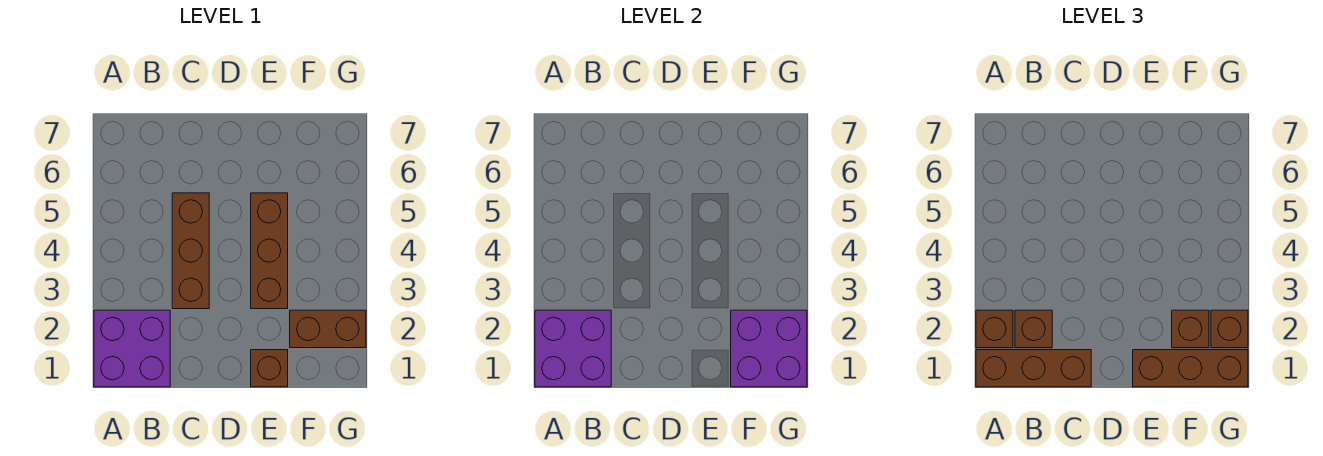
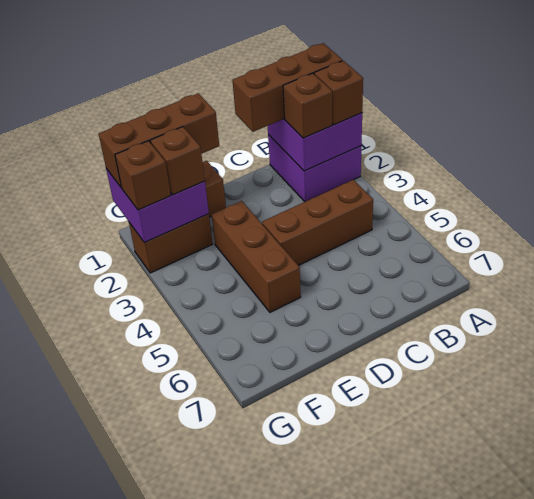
brown 1x3 brick [172,193,209,309] -> brown 1x3 brick turned to [262,180,373,266]

